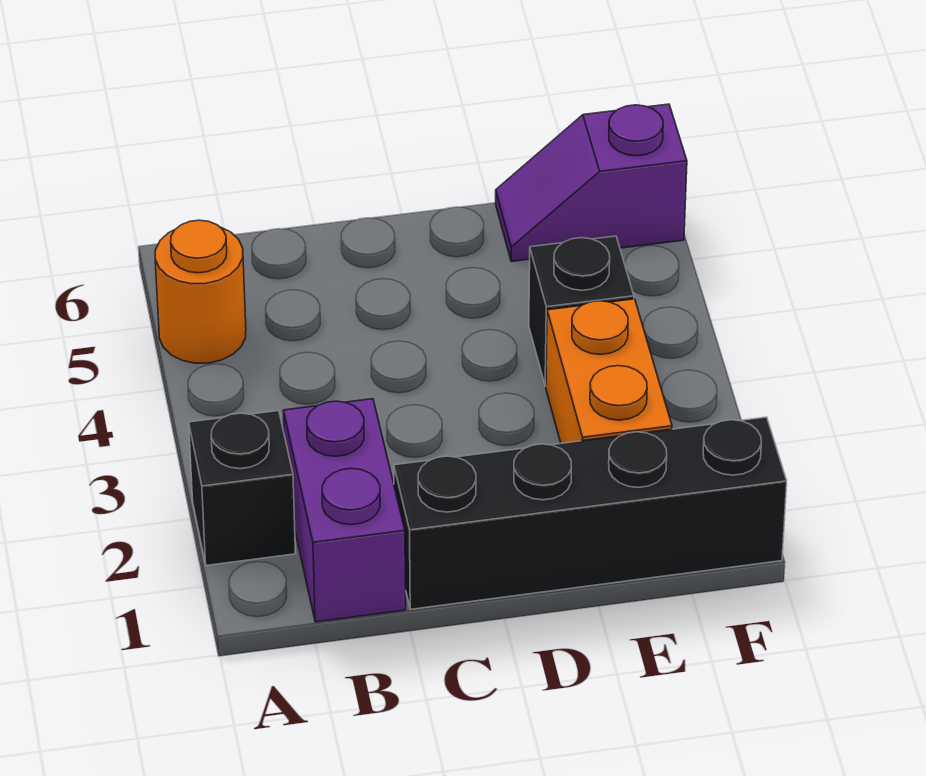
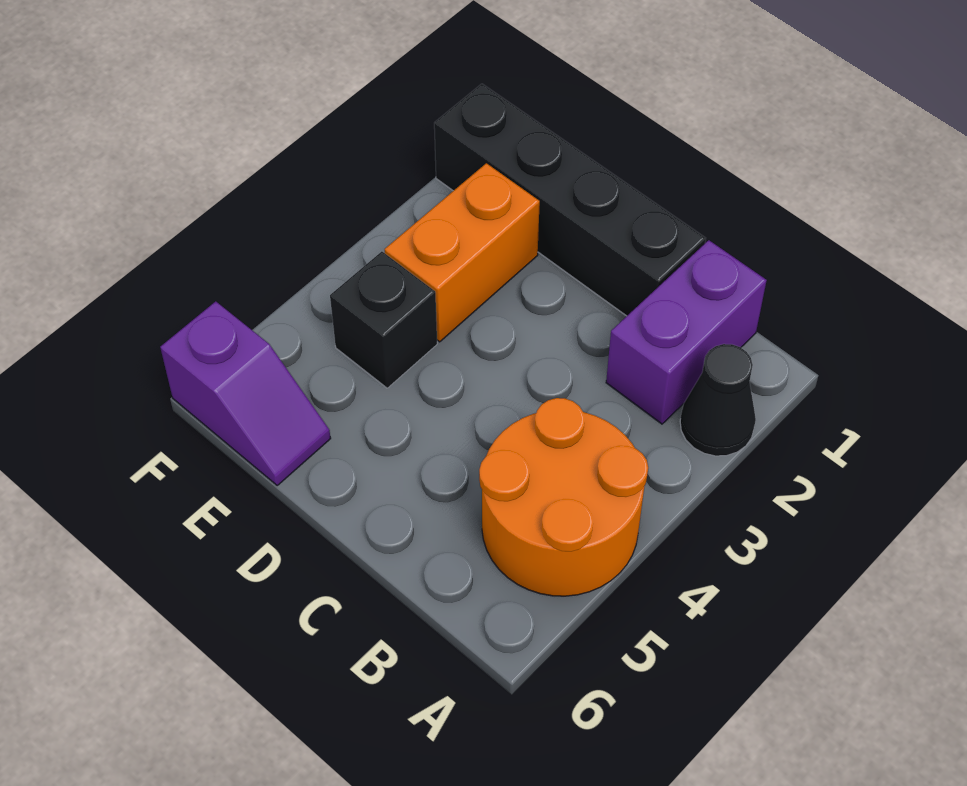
black 1x1 brick [189,411,296,566] -> black 1x1 cone [680,344,756,456]
orange 1x1 round brick [155,220,246,363] -> orange 2x2 round brick [479,398,648,596]

